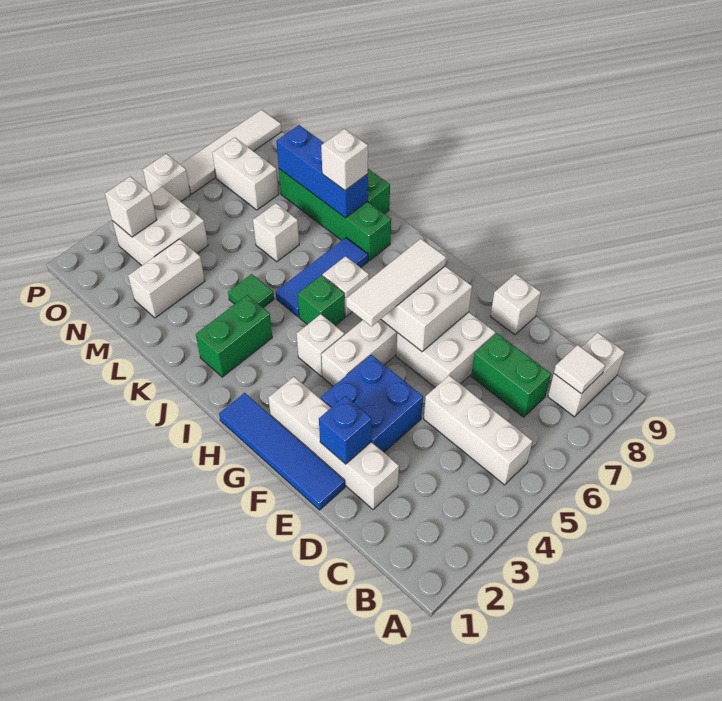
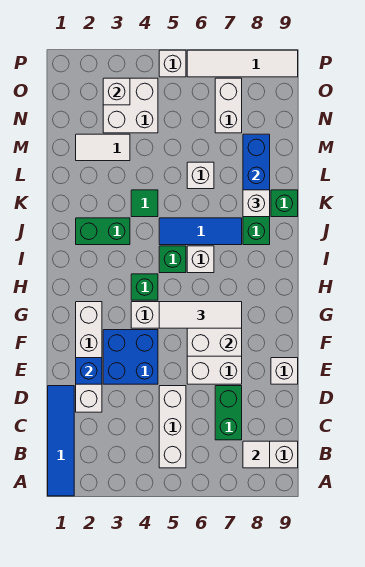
blue 1x4 tile [219,393,345,510] -> blue 1x4 tile moved to [48,386,74,496]
white 1x1 brick [297,314,344,376] -> green 1x1 brick [131,274,158,300]
white 1x2 brick [128,239,205,318] -> white 1x2 tile [76,134,130,161]

